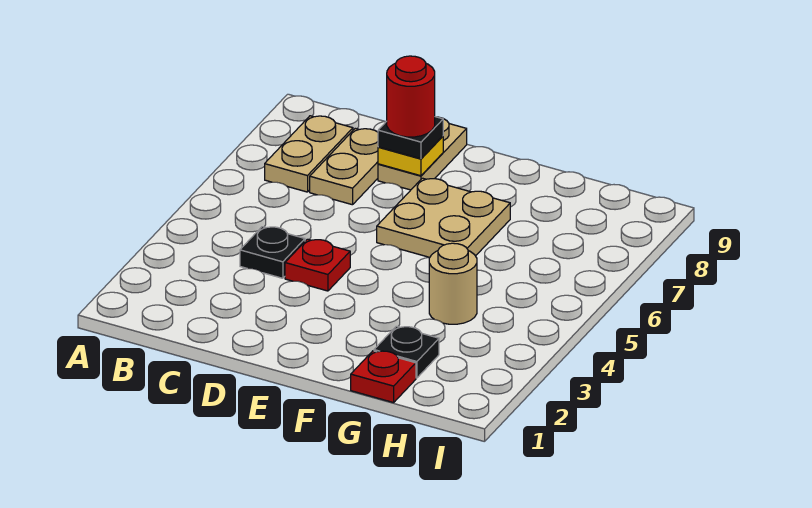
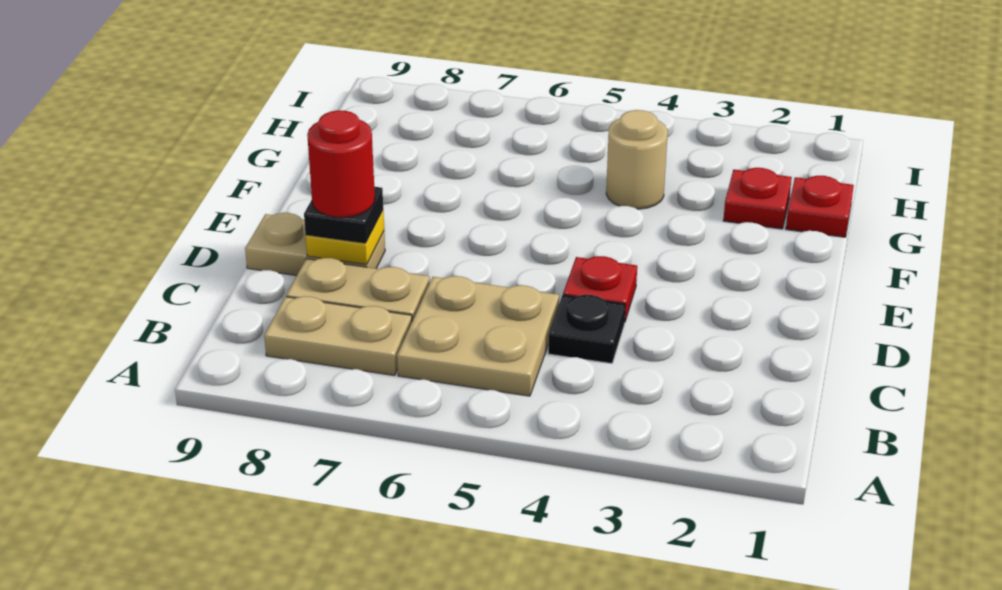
tan 2x2 plate [377,178,510,257] -> tan 2x2 plate moved to [397,276,559,396]
black 1x1 plate [374,326,439,378] -> red 1x1 plate [723,168,792,229]

